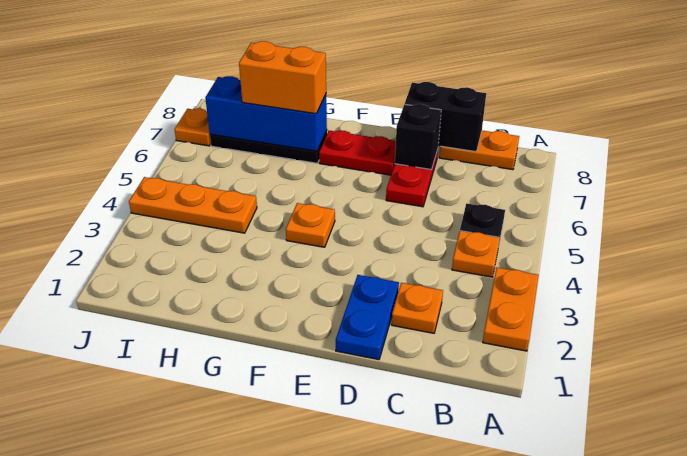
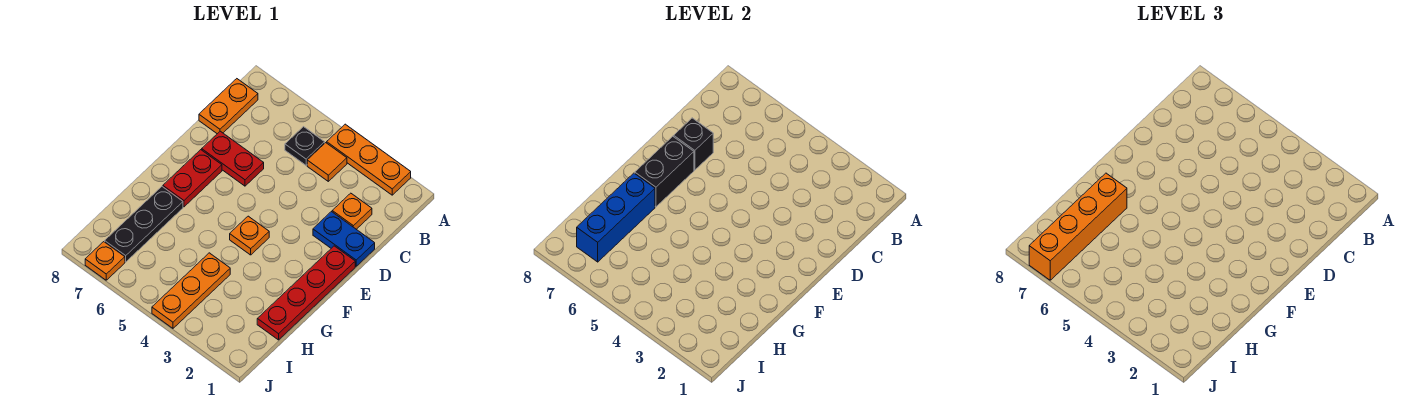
orange 1x2 plate [483,267,539,351] -> orange 1x3 plate [327,124,411,195]
orange 1x1 plate [452,231,500,277] -> orange 1x1 tile [307,143,347,181]
black 1x2 brick [405,82,486,152] -> black 1x2 brick moved to [635,136,694,207]
none -> red 1x4 plate [257,246,355,340]
orange 1x2 brick [239,41,326,114] -> orange 1x4 brick [1029,173,1127,280]

